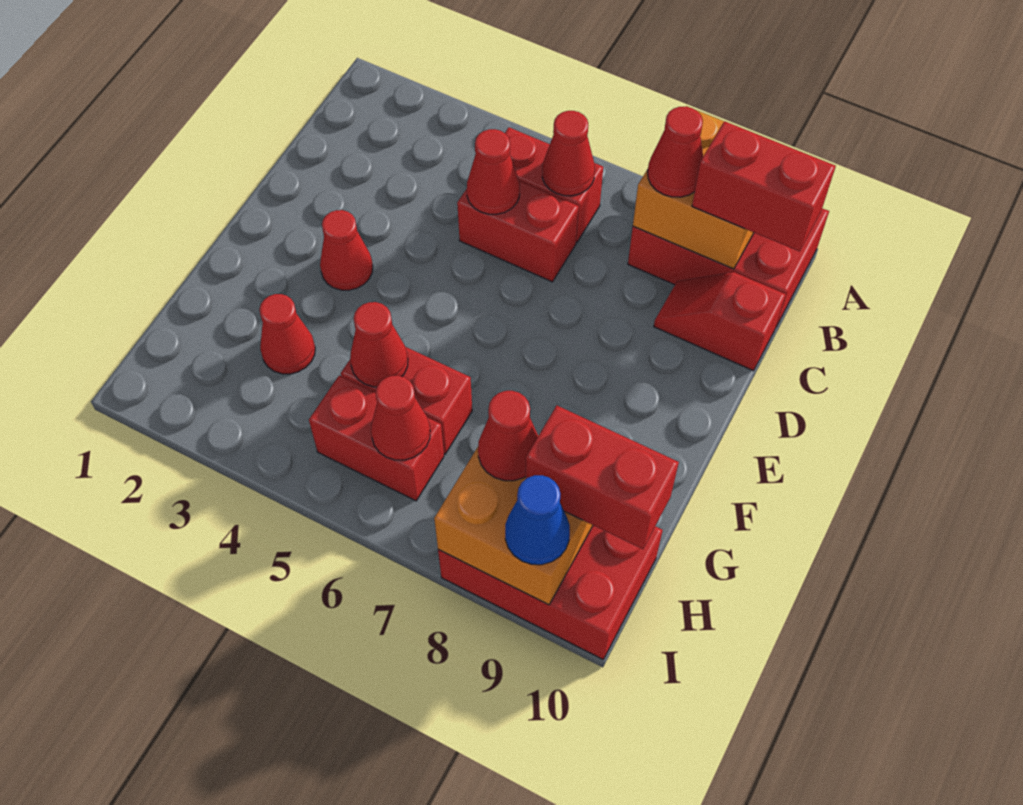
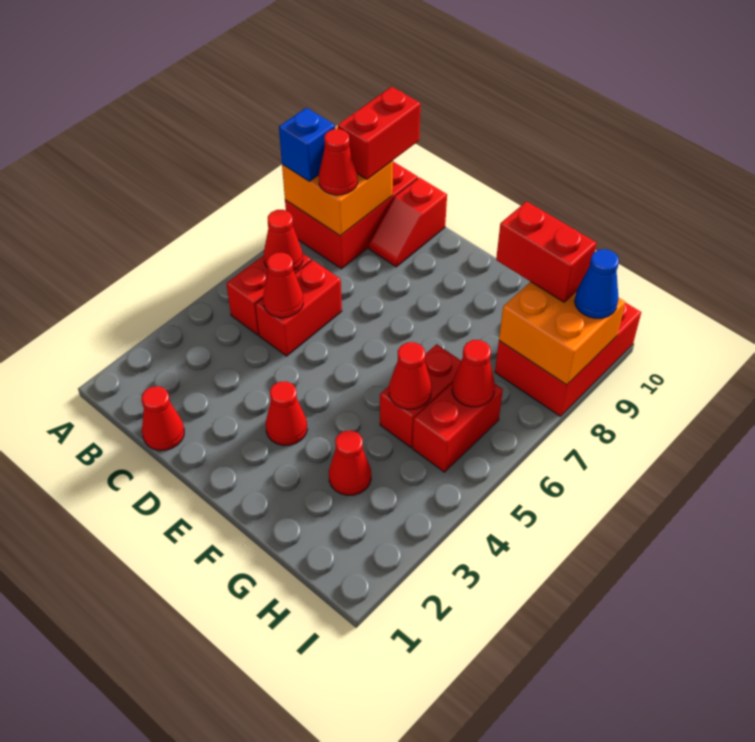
none -> blue 1x1 brick [279,108,335,181]
red 1x1 cone [478,391,538,481] -> red 1x1 cone moved to [142,386,184,451]
red 1x2 brick [526,406,679,549] -> red 1x2 brick turned to [496,201,597,302]

